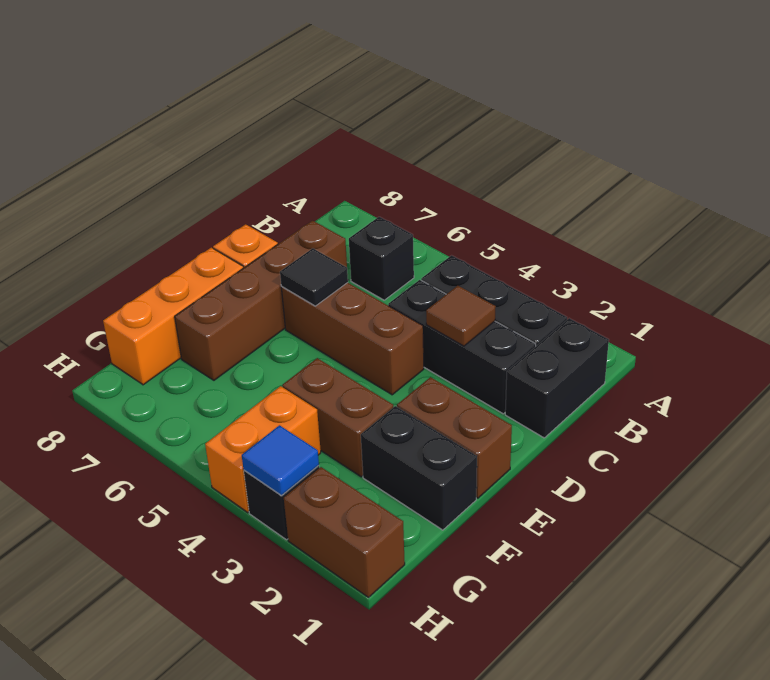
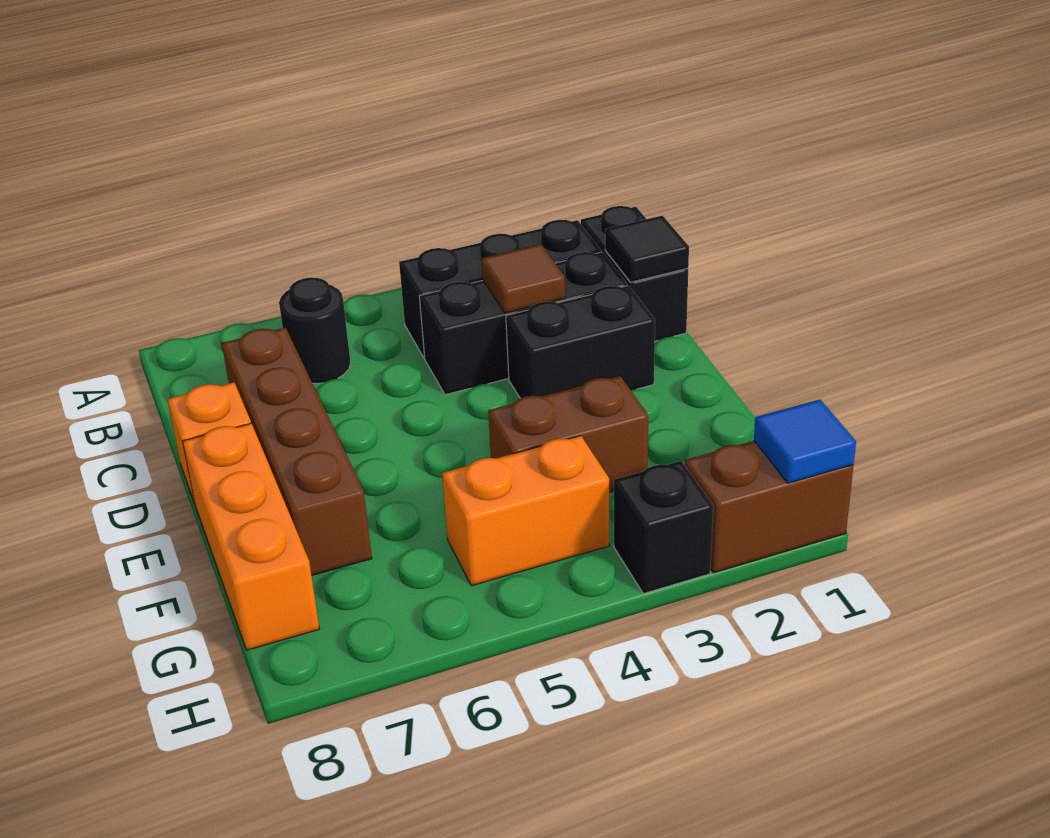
black 1x1 brick [349,217,414,300] -> black 1x1 round brick [279,277,351,384]
brown 1x3 brick [281,283,424,395] -> none
black 1x1 tile [280,248,348,306] -> black 1x1 tile moved to [605,216,689,282]
brown 1x2 brick [397,377,512,498] -> none
black 1x2 brick [361,406,477,530] -> black 1x2 brick moved to [506,286,655,398]
orange 1x2 brick [205,386,321,512] -> orange 1x2 brick turned to [442,436,609,586]
blue 1x1 tile [242,425,319,496] -> blue 1x1 tile moved to [754,400,856,483]

